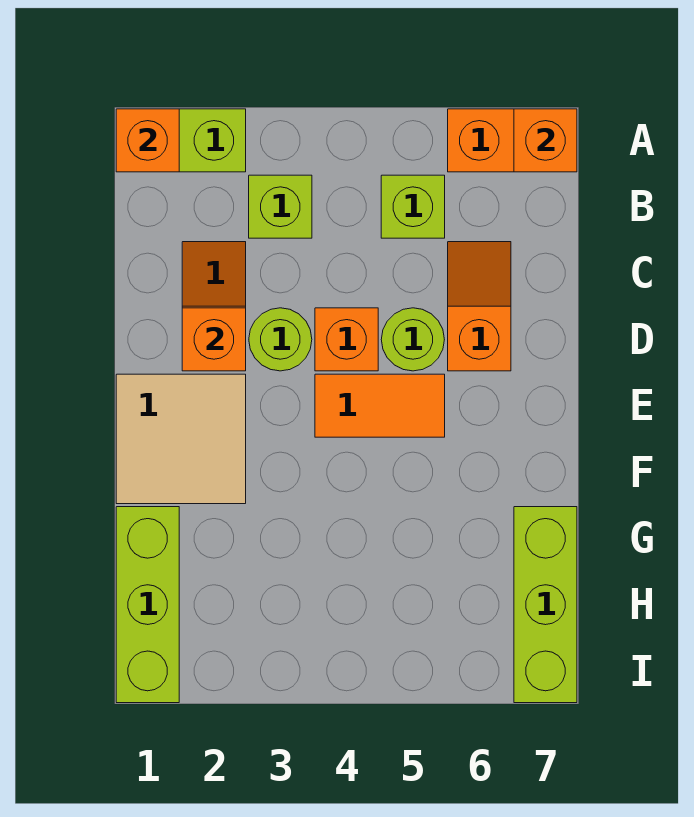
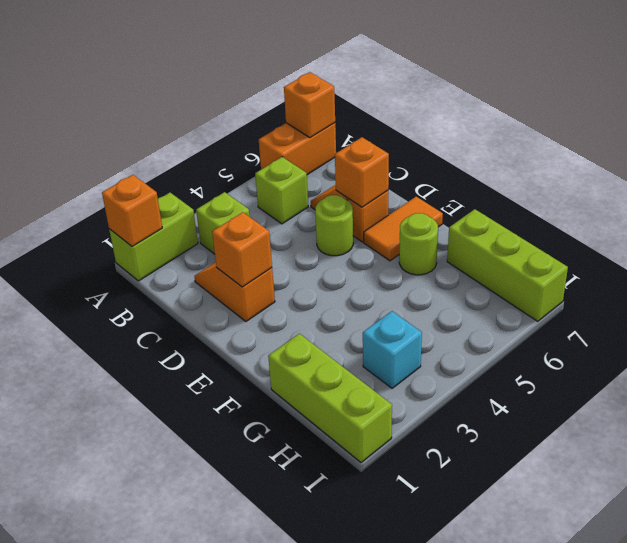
lime 1x1 round brick [249,308,312,371] -> lime 1x1 round brick moved to [399,213,438,275]
orange 1x1 brick [315,308,378,371] -> orange 1x1 brick moved to [335,137,389,207]
tan 2x2 tile [116,374,246,504] -> none
orange 1x2 tile [315,374,445,437] -> orange 1x2 tile moved to [364,197,443,261]
none -> cyan 1x1 brick [363,311,422,388]

